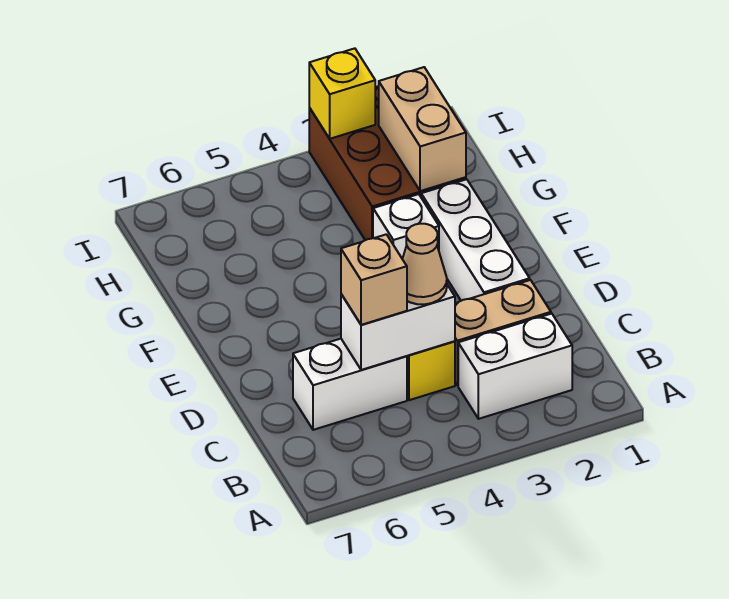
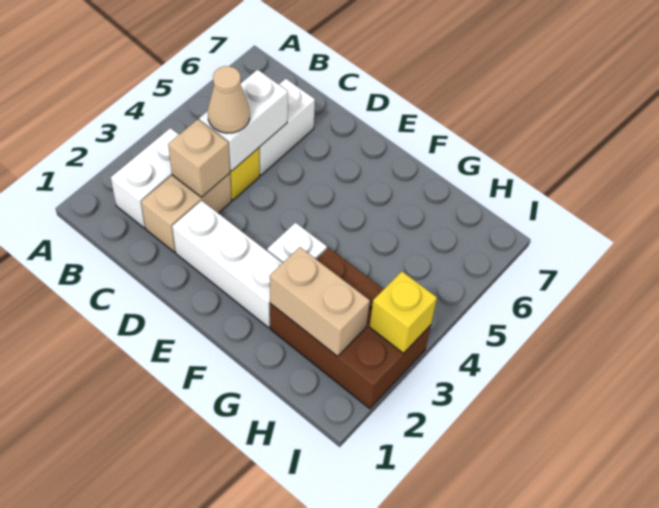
tan 1x1 brick [341,234,407,325] -> tan 1x1 brick moved to [168,119,230,198]

